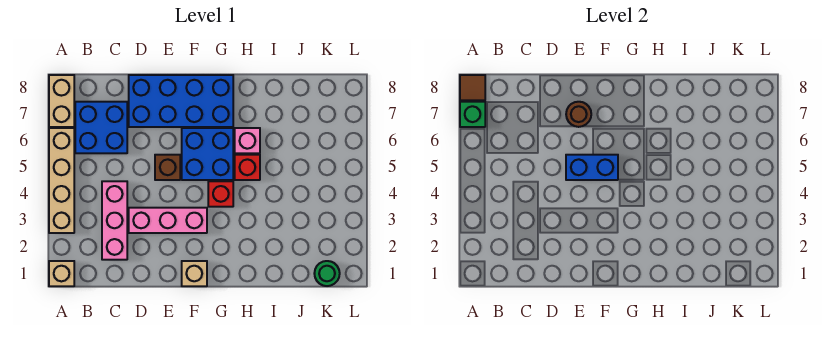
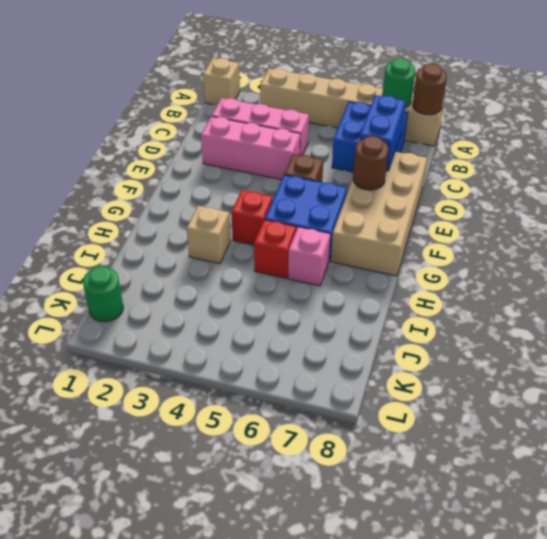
green 1x1 brick [460,102,485,127] -> green 1x1 round brick [383,58,415,108]
brown 1x1 tile [460,75,485,100] -> brown 1x1 round brick [413,64,447,115]
pink 1x3 brick [129,208,207,233] -> pink 1x3 brick turned to [201,116,300,180]
blue 2x4 brick [129,75,233,127] -> tan 2x4 brick [331,152,427,276]
blue 1x2 brick [566,155,618,180] -> blue 1x2 brick moved to [360,95,405,171]
tan 1x1 brick [182,261,207,286] -> tan 1x1 brick moved to [187,206,231,264]

